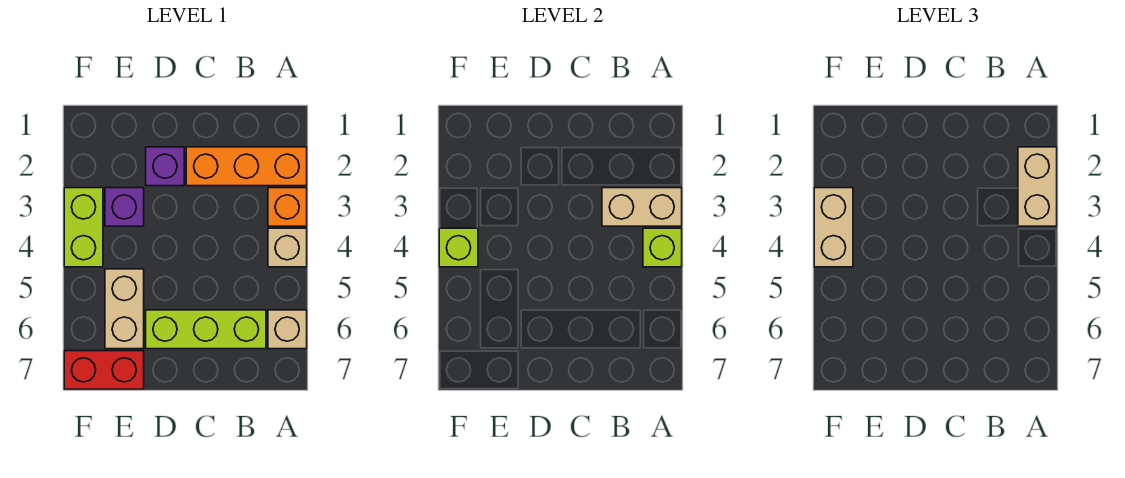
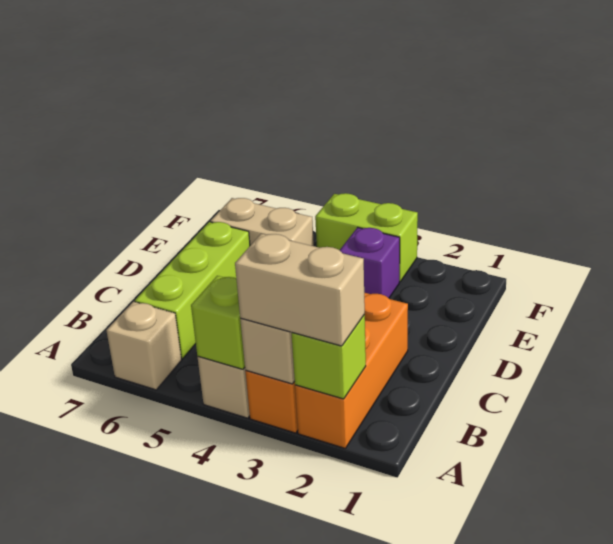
purple 1x1 brick [146,147,184,186] -> none
red 1x2 brick [64,351,144,389] -> none
tan 1x2 brick [814,188,853,267] -> none
lime 1x1 brick [439,228,478,267] -> lime 1x1 brick moved to [292,315,366,399]

